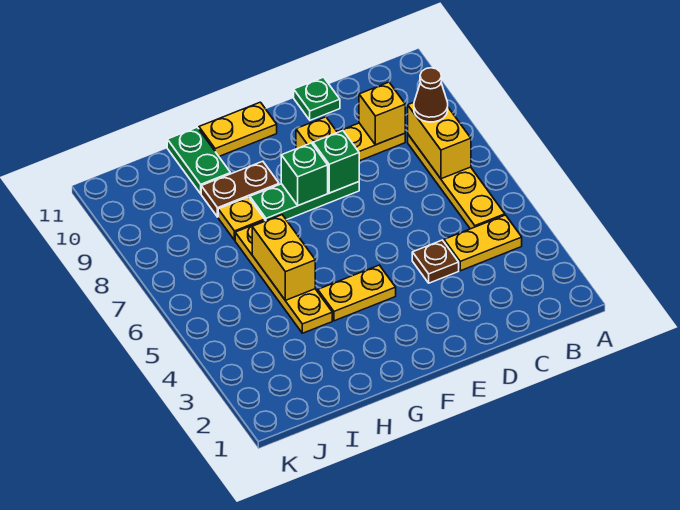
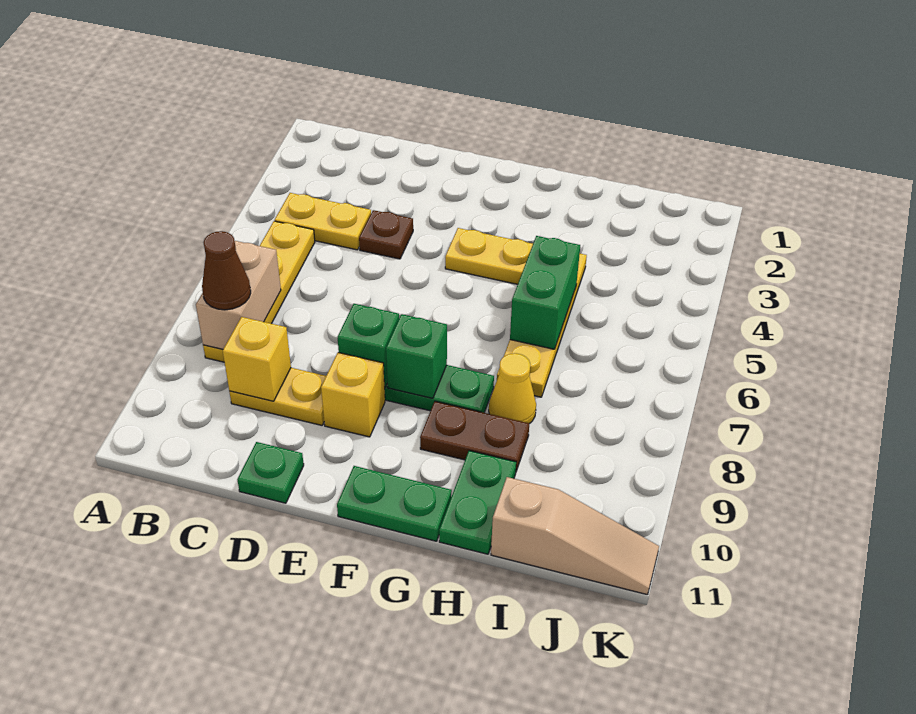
yellow 1x2 brick [408,102,471,179] -> tan 1x2 brick [196,241,281,349]
yellow 1x2 plate [199,102,277,156] -> green 1x2 plate [337,466,452,541]
yellow 1x2 brick [252,215,315,300] -> green 1x2 brick [510,236,580,349]
yellow 1x1 plate [218,197,265,240] -> yellow 1x1 cone [489,353,536,424]
none -> tan 1x3 slope [491,477,659,595]

